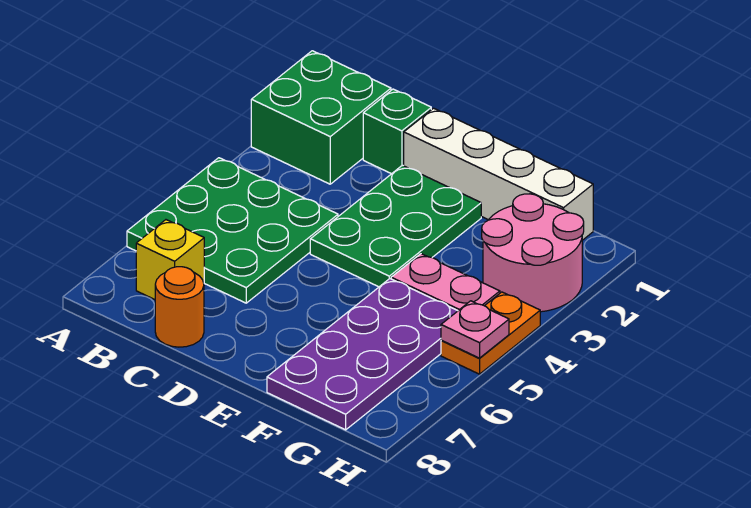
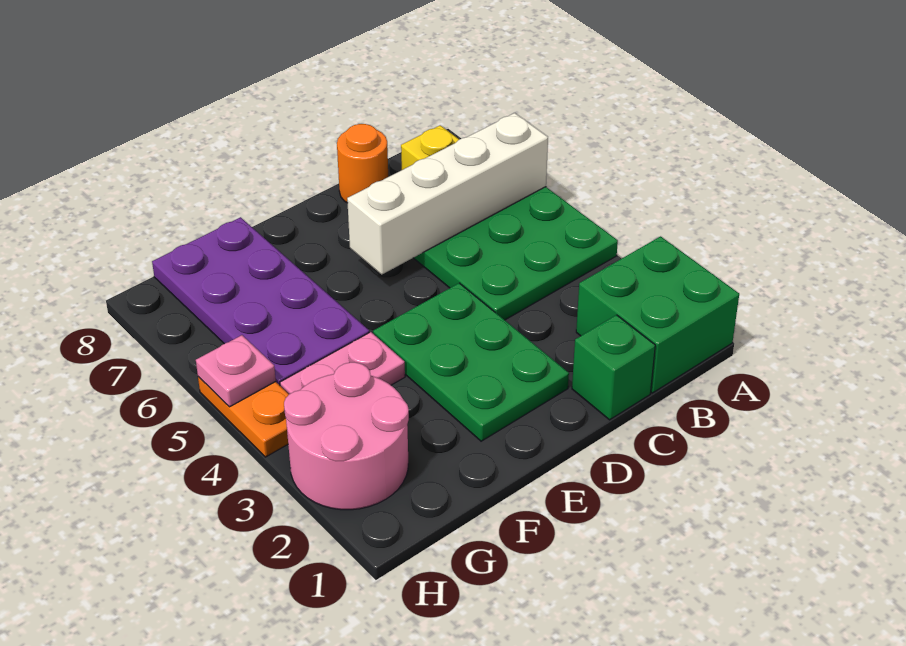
white 1x4 brick [404,108,593,240] -> white 1x4 brick moved to [347,113,548,274]

